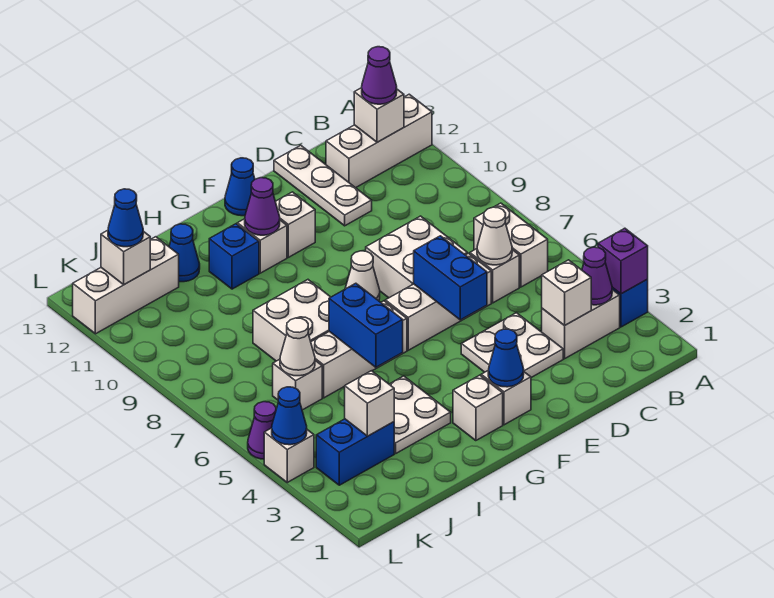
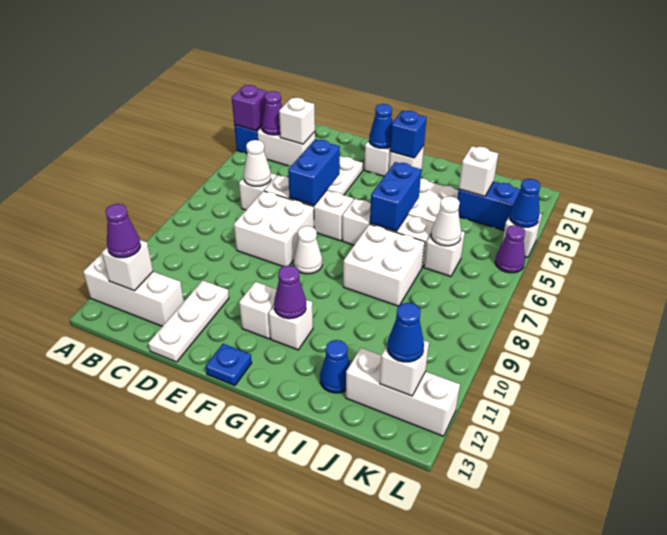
white 1x2 brick [474,203,548,287] -> none
blue 1x1 cone [225,158,255,216] -> blue 1x1 plate [206,344,252,386]
blue 1x1 brick [209,224,259,289] -> blue 1x1 brick moved to [390,111,427,158]

